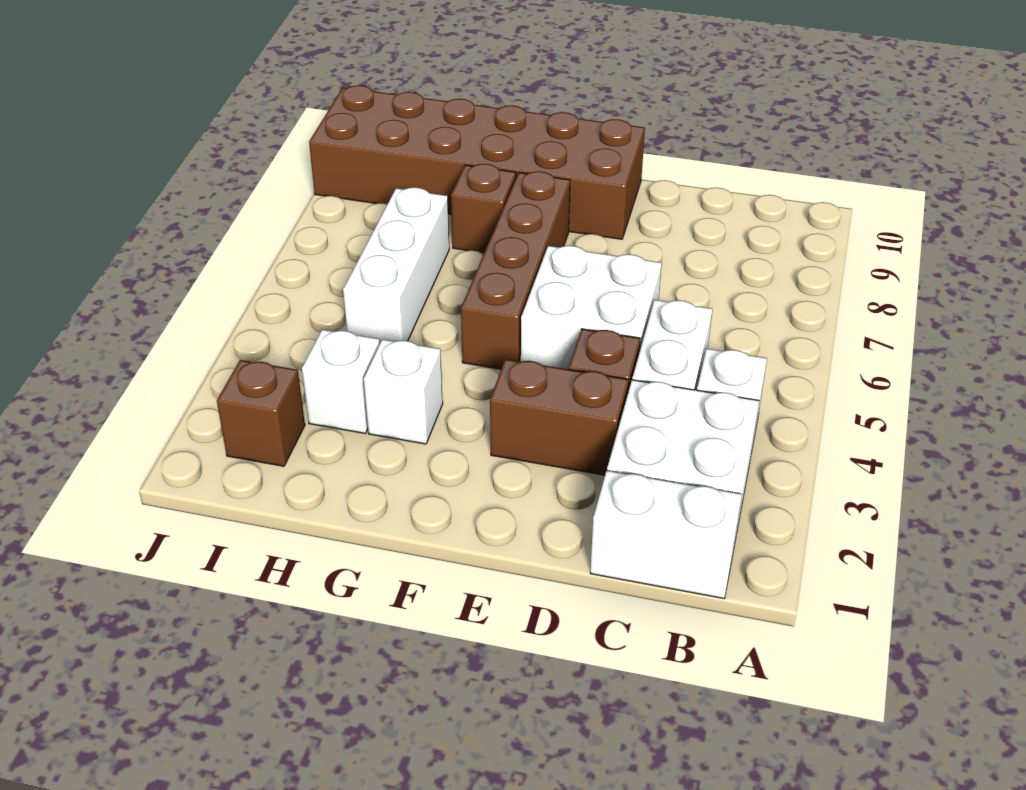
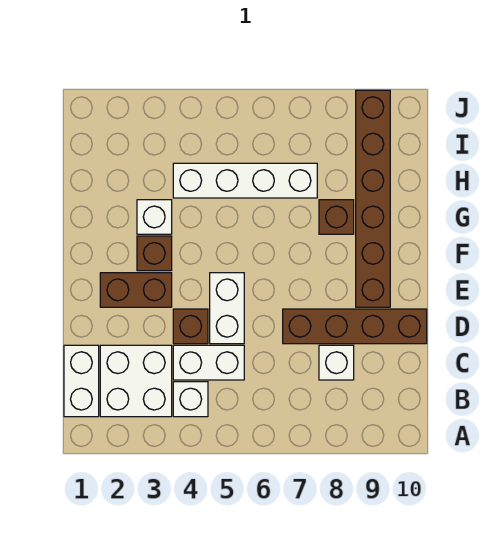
brown 1x2 brick [490,359,629,475] -> brown 1x2 brick turned to [100,273,172,307]
white 2x2 brick [521,246,662,369] -> white 1x2 brick [210,273,244,344]
brown 2x6 brick [309,85,645,239] -> brown 1x6 brick [356,90,390,307]
brown 1x4 brick [461,171,570,369] -> brown 1x4 brick moved to [283,309,427,344]
white 1x1 brick [302,330,380,434] -> white 1x1 brick moved to [319,345,354,380]
white 1x3 brick [343,187,449,343] -> white 1x4 brick [173,163,317,198]
brown 1x1 brick [217,360,305,466] -> brown 1x1 brick moved to [137,236,172,271]

